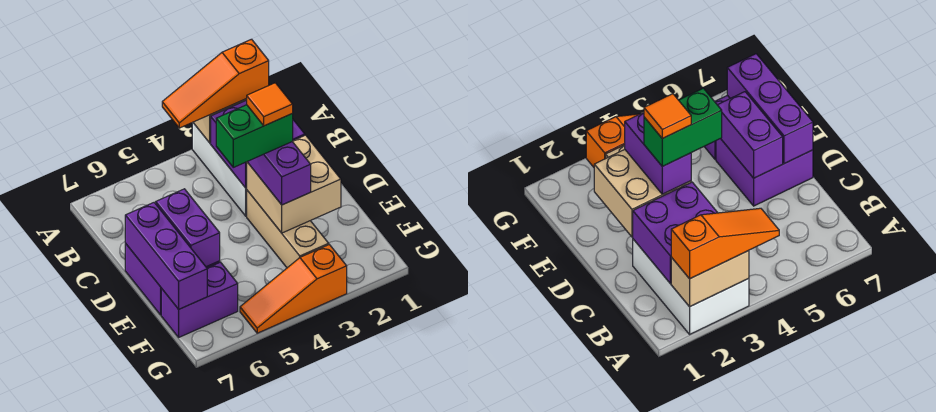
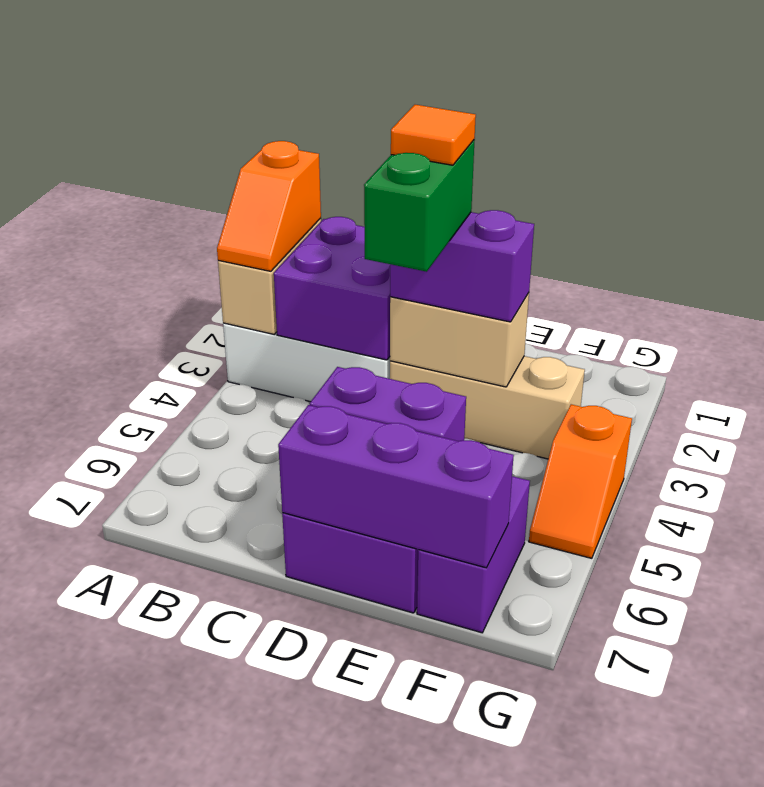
orange 1x3 slope [162,39,269,128] -> orange 1x2 slope [217,141,321,271]
tan 2x2 brick [247,135,341,233] -> tan 1x2 brick [390,293,529,387]
orange 1x3 slope [240,245,347,333] -> orange 1x2 slope [529,404,632,558]

